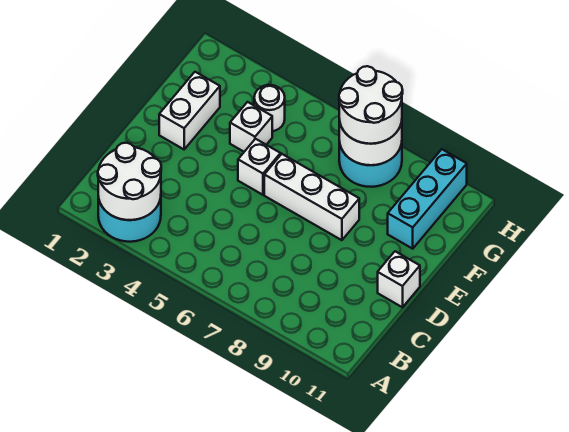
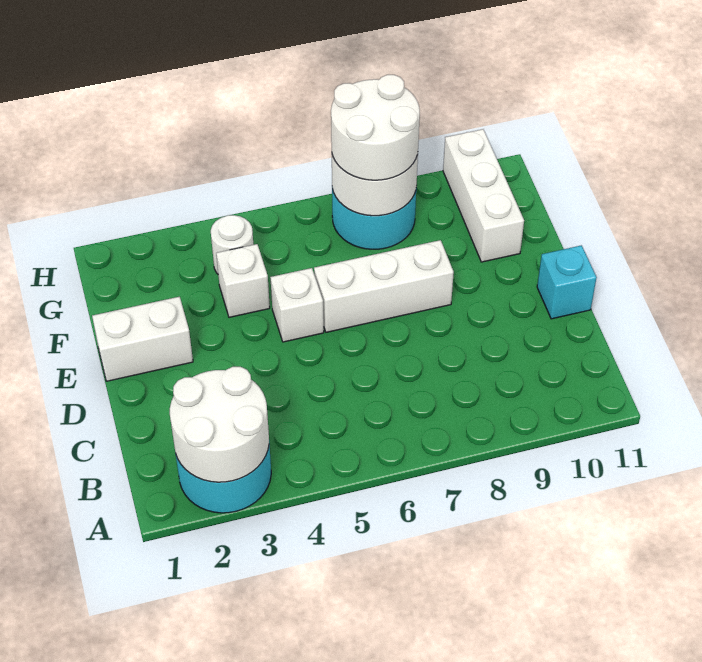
white 1x1 brick [378,251,420,307] -> cyan 1x1 brick [537,245,597,319]
white 1x2 brick [159,72,220,149] -> white 1x2 brick turned to [92,297,193,381]
cyan 1x3 brick [388,149,467,249] -> white 1x3 brick [443,129,524,262]

